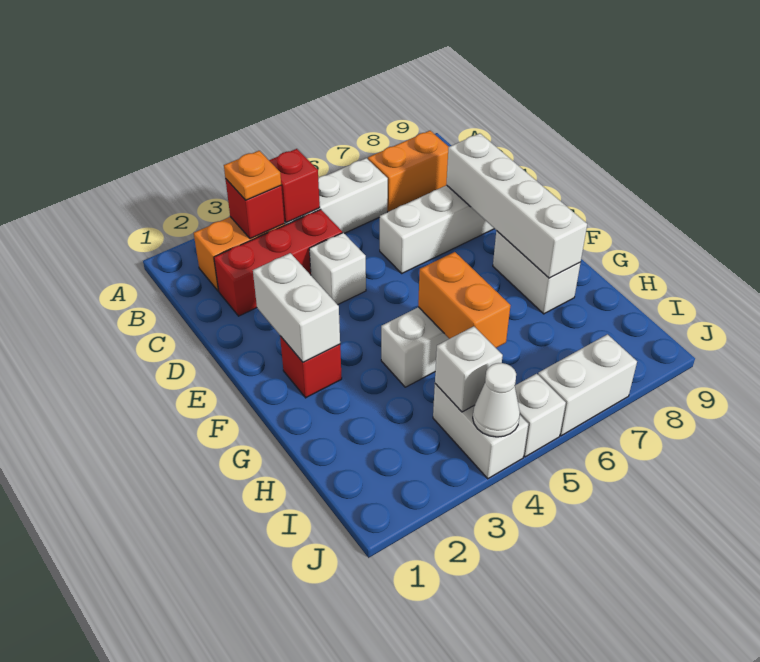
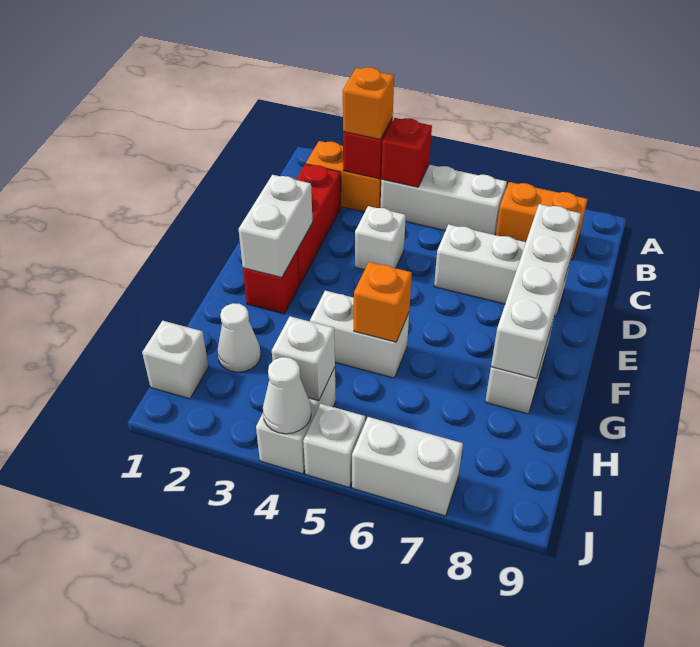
orange 1x1 plate [224,151,281,200] -> orange 1x1 brick [343,68,394,139]
red 1x3 brick [214,209,342,316] -> red 1x3 brick turned to [296,164,341,285]
orange 1x2 brick [418,252,511,348] -> orange 1x1 brick [354,262,412,342]
none -> white 1x1 cone [218,303,261,372]
none -> white 1x1 brick [142,321,208,399]

